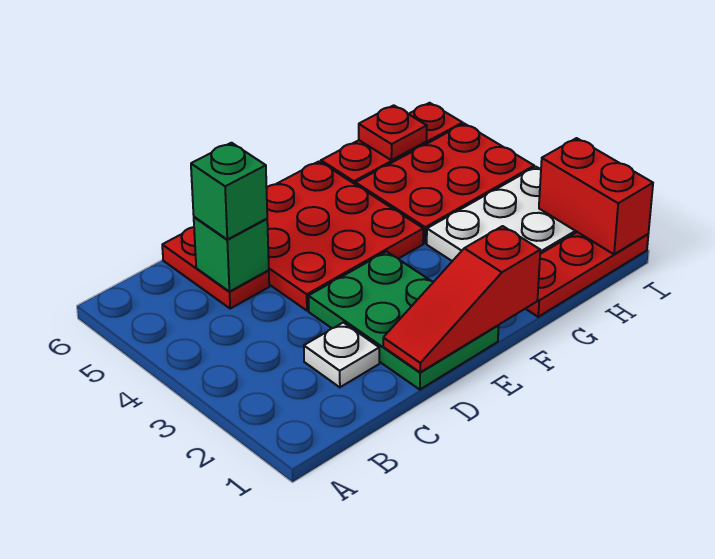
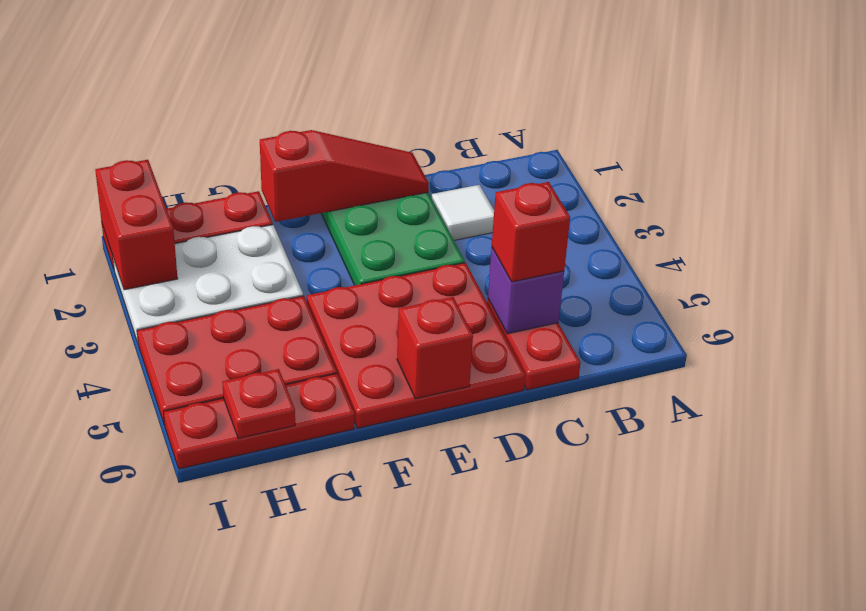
white 1x1 plate [304,322,379,387] -> white 1x1 tile [432,185,494,240]
green 1x1 brick [194,217,269,292] -> purple 1x1 brick [488,247,564,334]
green 1x1 brick [191,143,267,240] -> red 1x1 brick [492,182,570,282]
none -> red 1x1 brick [397,297,473,399]

